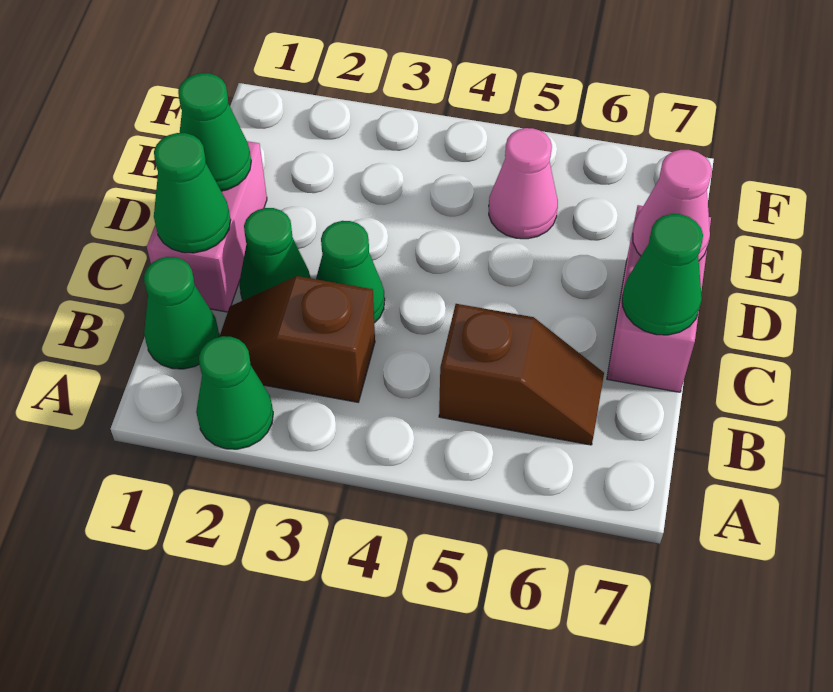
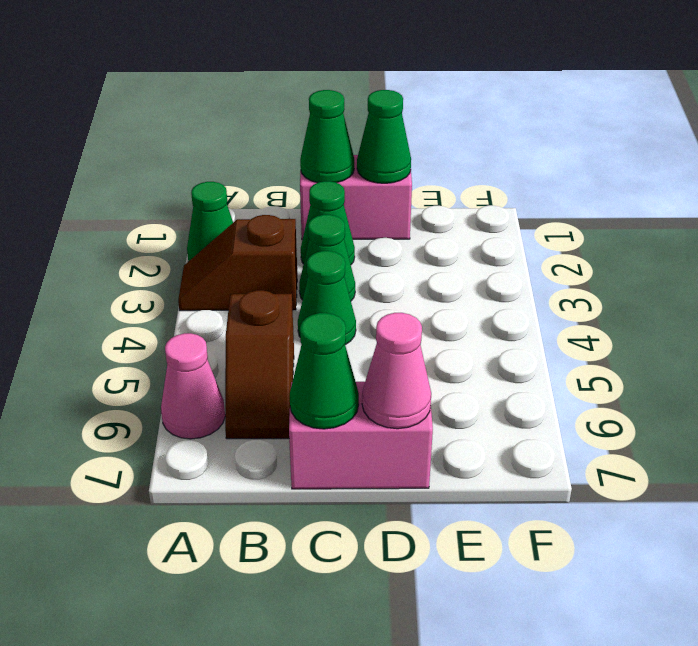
green 1x1 cone [144,257,219,369] -> green 1x1 cone moved to [298,251,356,345]
brown 1x2 slope [220,276,375,402] -> brown 1x2 slope turned to [178,215,297,311]
pink 1x1 cone [489,128,558,239] -> pink 1x1 cone moved to [161,333,225,439]

